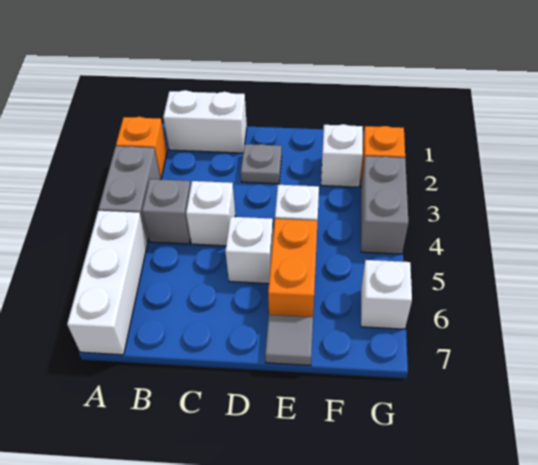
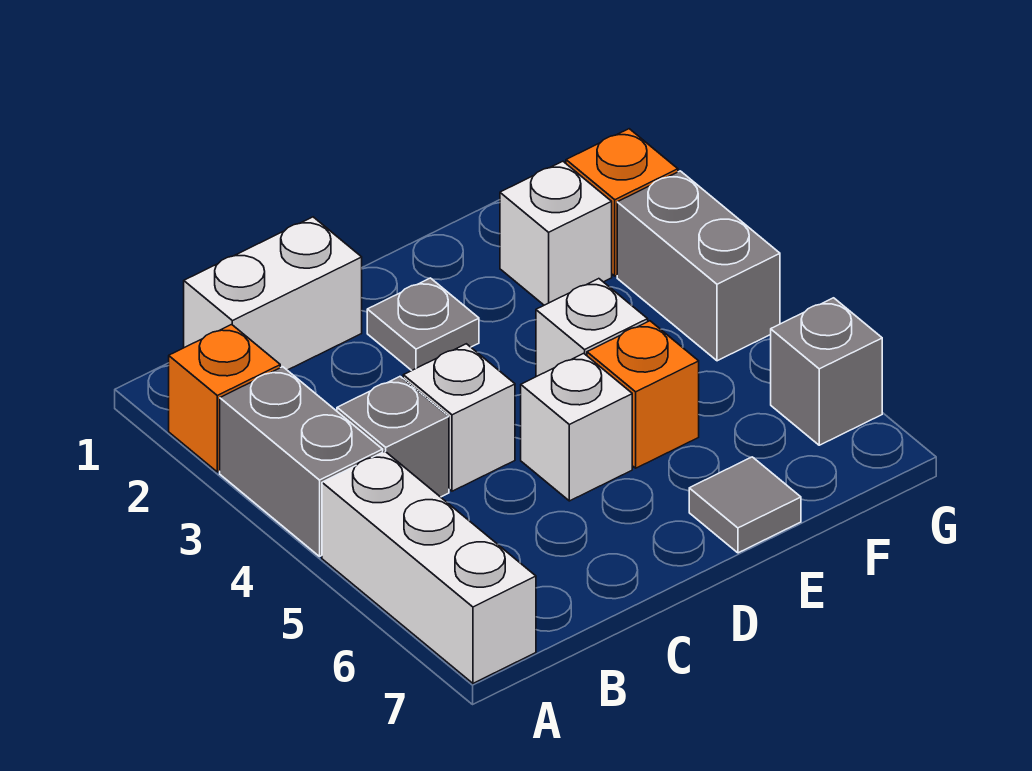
orange 1x2 brick [268,219,318,317] -> orange 1x1 brick [587,321,699,468]
white 1x1 brick [361,260,412,329] -> grey 1x1 brick [771,298,882,445]

